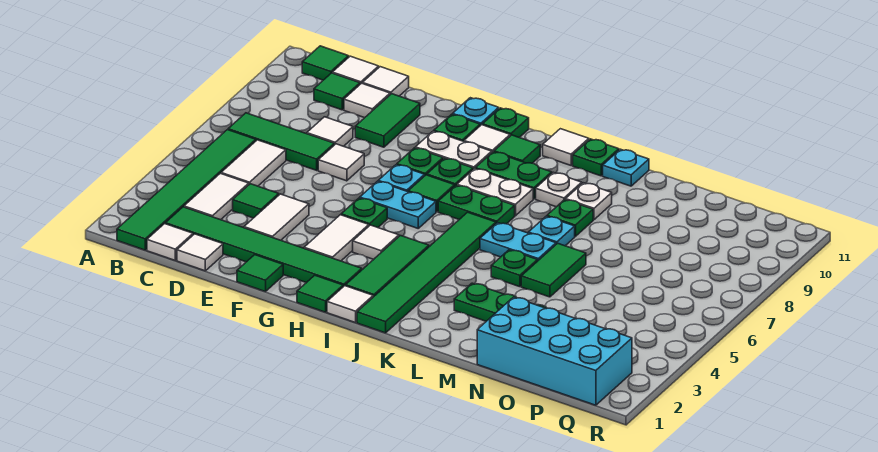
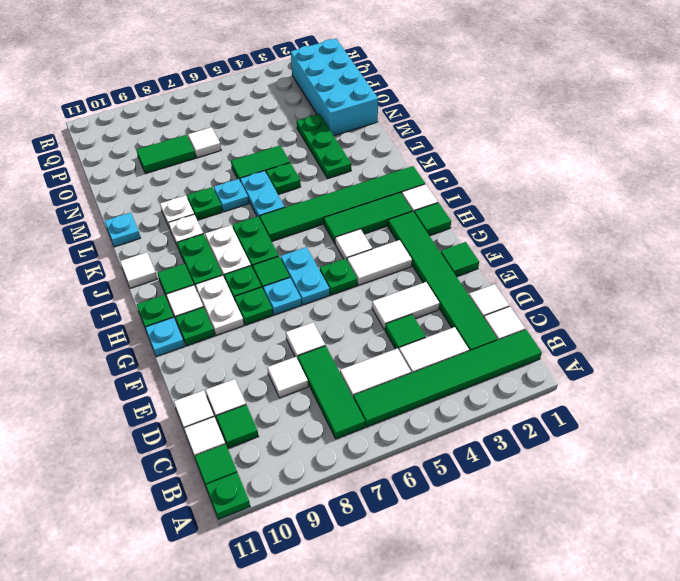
green 1x2 tile [355,94,420,147] -> green 1x2 tile moved to [137,135,196,173]
green 1x1 plate [573,139,619,176] -> green 1x1 plate moved to [206,473,250,519]
none -> white 1x1 tile [188,127,221,158]

